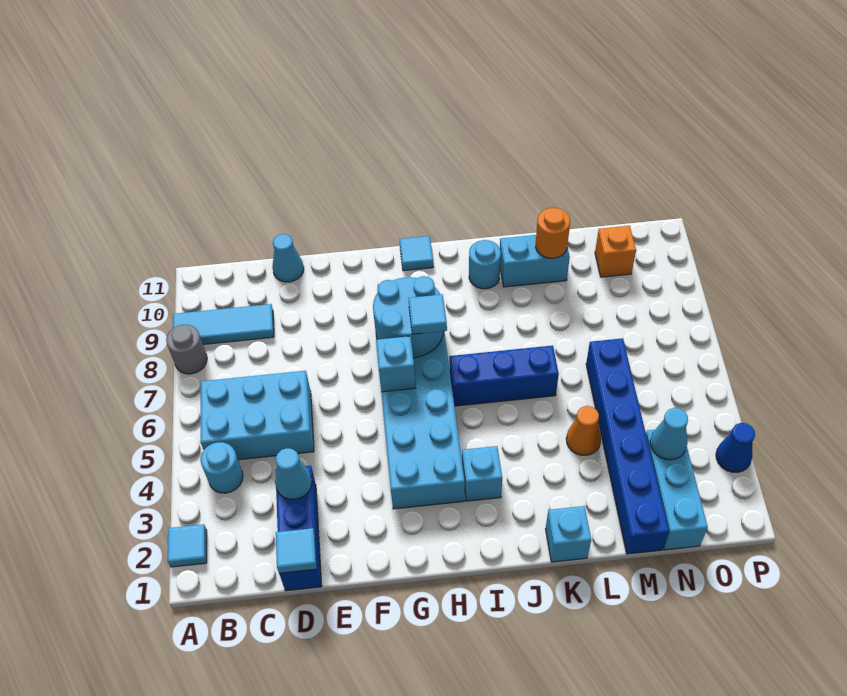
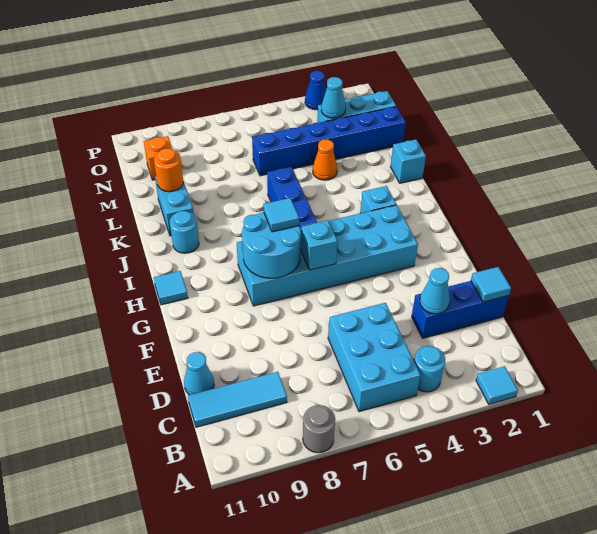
cyan 1x3 tile [173,304,274,344] -> cyan 1x3 tile turned to [188,372,287,427]

